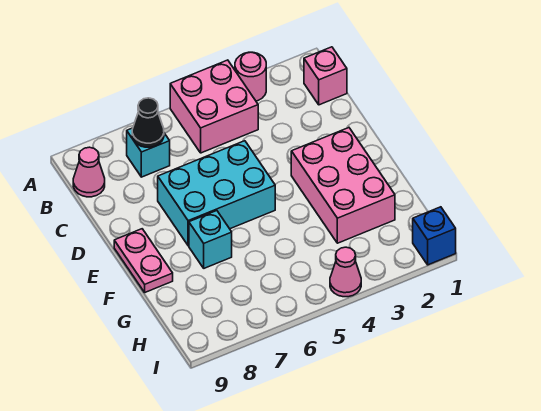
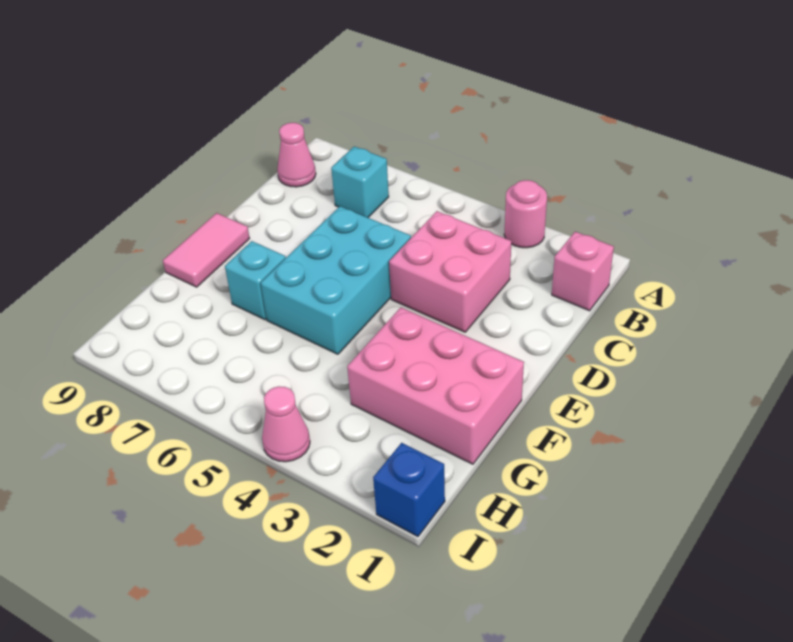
pink 2x2 brick [170,60,258,153] -> pink 2x2 brick moved to [389,211,511,332]
black 1x1 cone [132,98,164,147] -> none
cyan 2x3 brick [158,141,275,246] -> cyan 2x3 brick turned to [261,206,411,354]
pink 2x3 brick [291,128,395,243] -> pink 2x3 brick turned to [347,308,524,464]
pink 1x2 plate [114,229,173,292] -> pink 1x2 tile [163,213,250,287]

